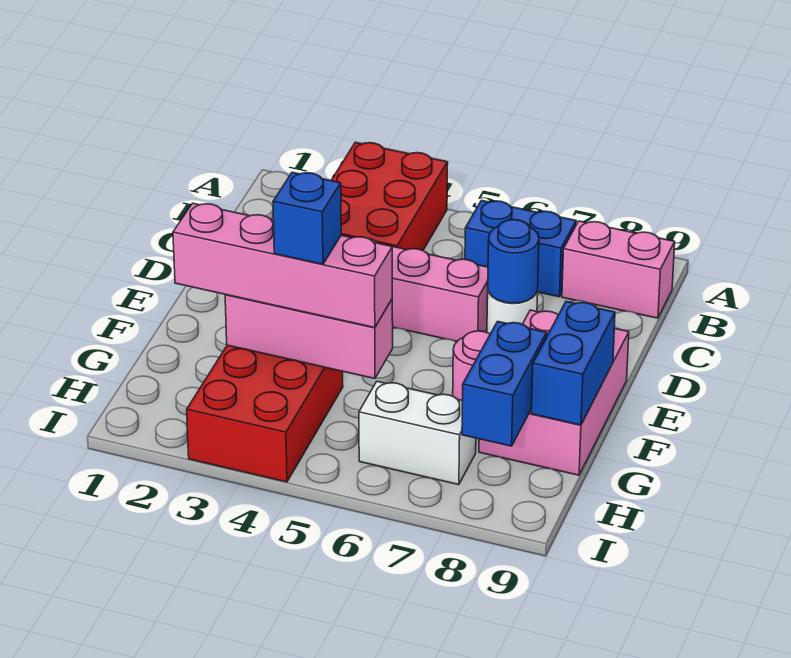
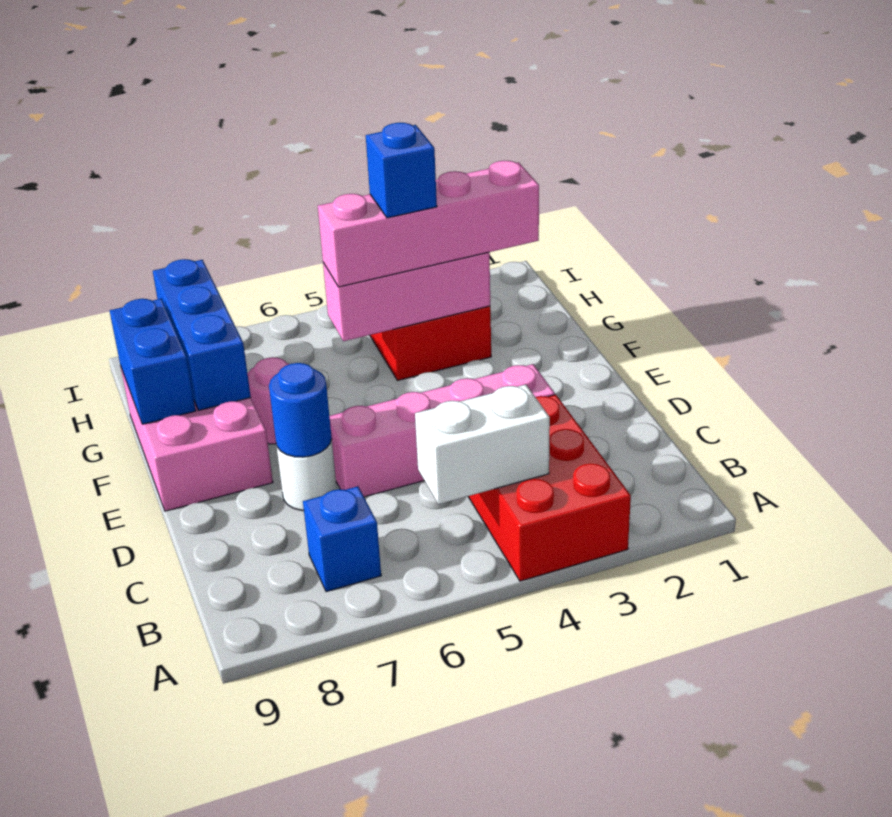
blue 1x2 brick [465,201,576,297] -> blue 1x1 brick [303,486,381,592]
pink 1x2 brick [562,221,675,318] -> none
blue 1x2 brick [462,321,547,446] -> blue 1x3 brick [153,259,251,410]
white 1x2 brick [359,381,476,485] -> white 1x2 brick moved to [415,384,550,504]

